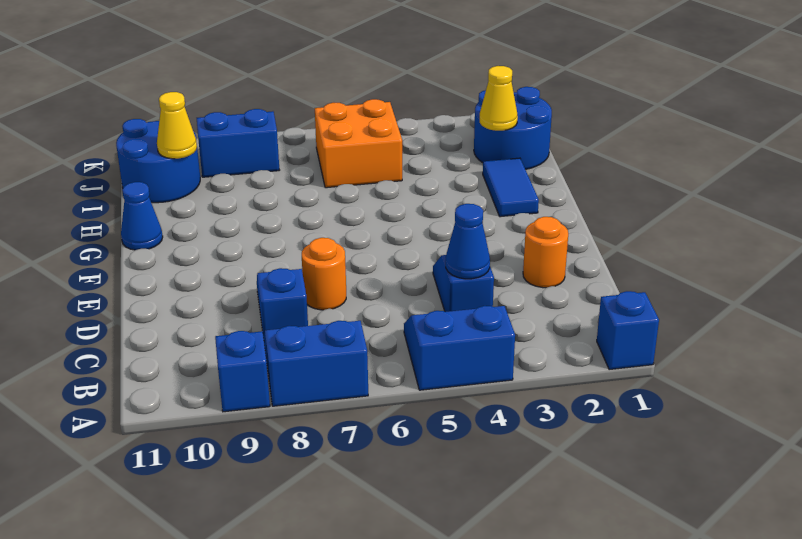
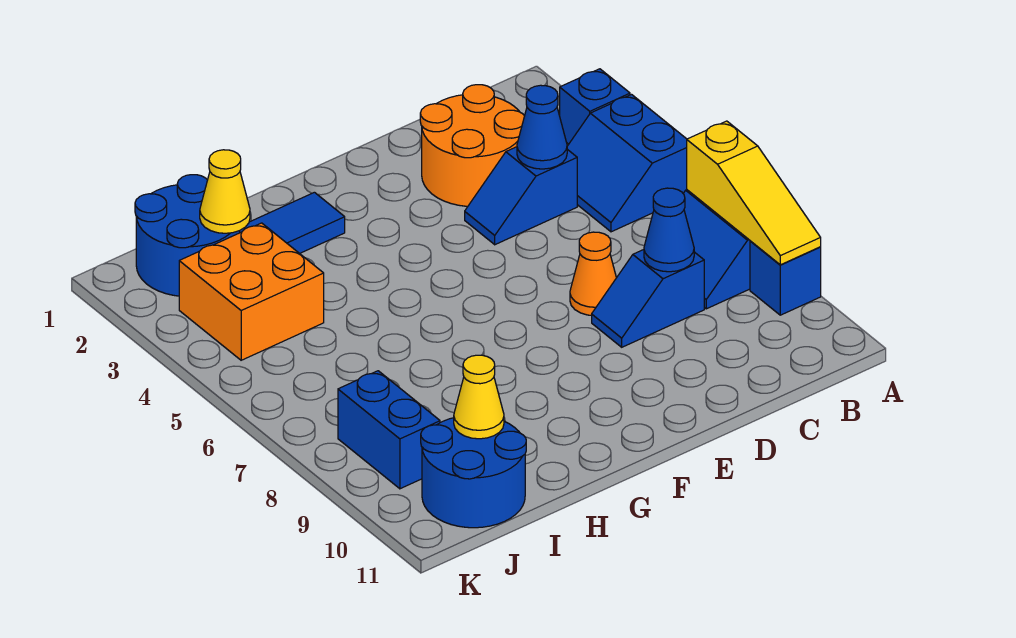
blue 1x1 brick [597,291,659,370] -> blue 1x1 brick moved to [559,69,630,144]
none -> yellow 1x3 slope [687,121,821,265]
orange 1x1 round brick [523,217,568,288] -> orange 2x2 round brick [420,85,524,206]
orange 1x1 round brick [302,238,346,310] -> orange 1x1 cone [570,232,616,315]
blue 1x1 cone [121,182,163,250] -> blue 1x1 cone moved to [644,188,694,272]
orange 2x2 brick [315,99,402,188] -> orange 2x2 brick moved to [179,223,324,360]

